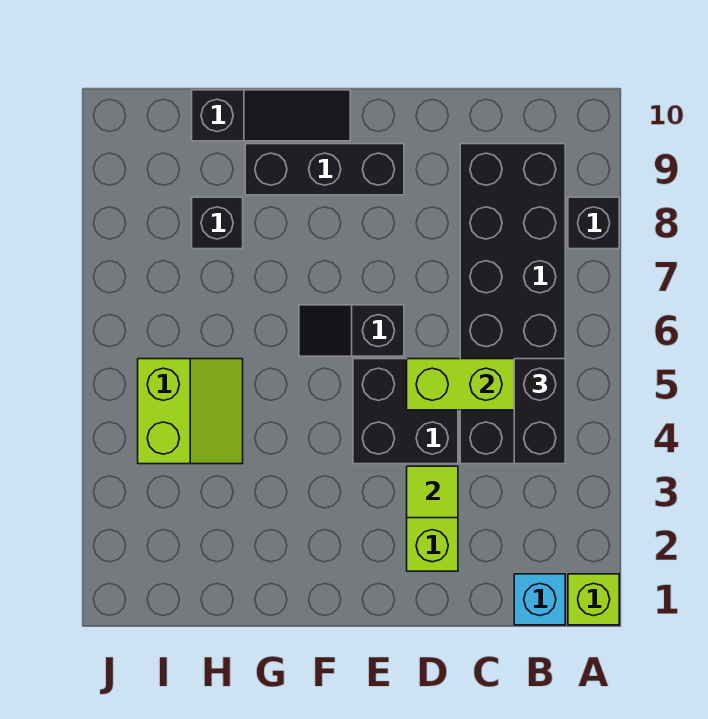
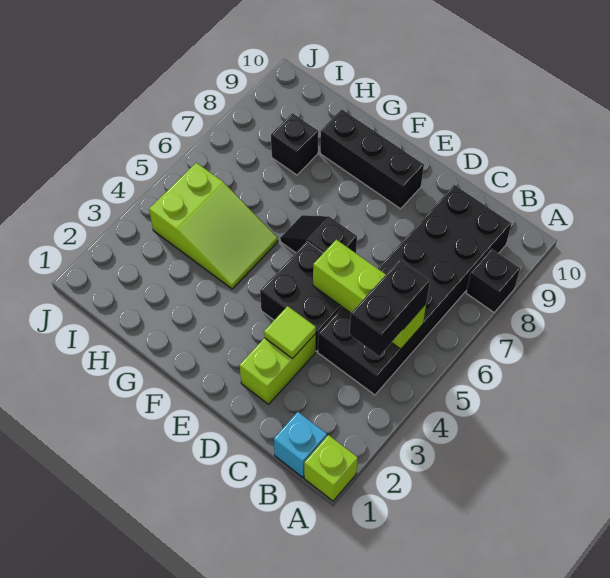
black 1x3 slope [192,90,350,141] -> none
lime 2x2 slope [138,359,243,464] -> lime 2x3 slope [149,163,278,289]

